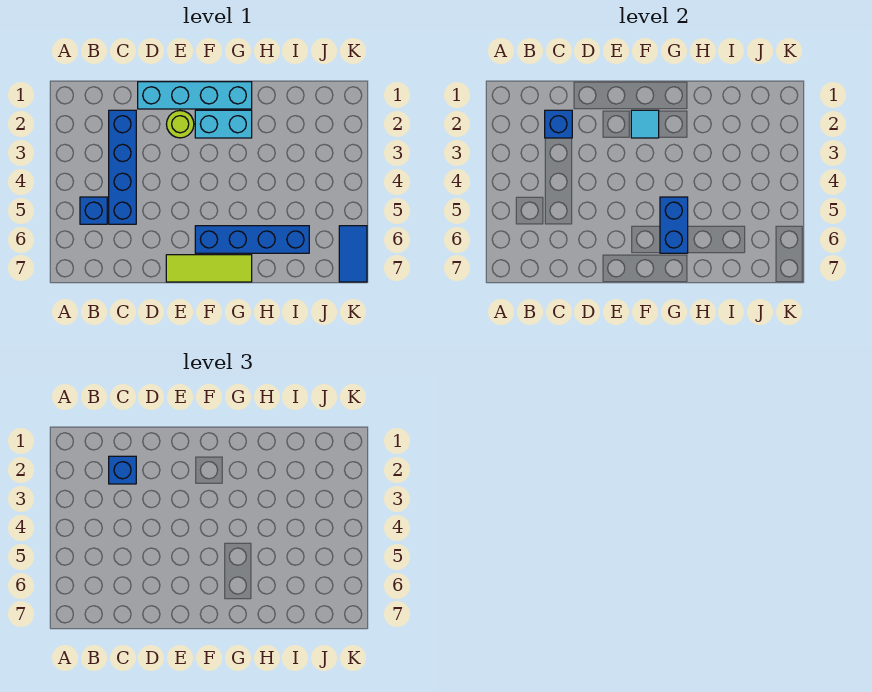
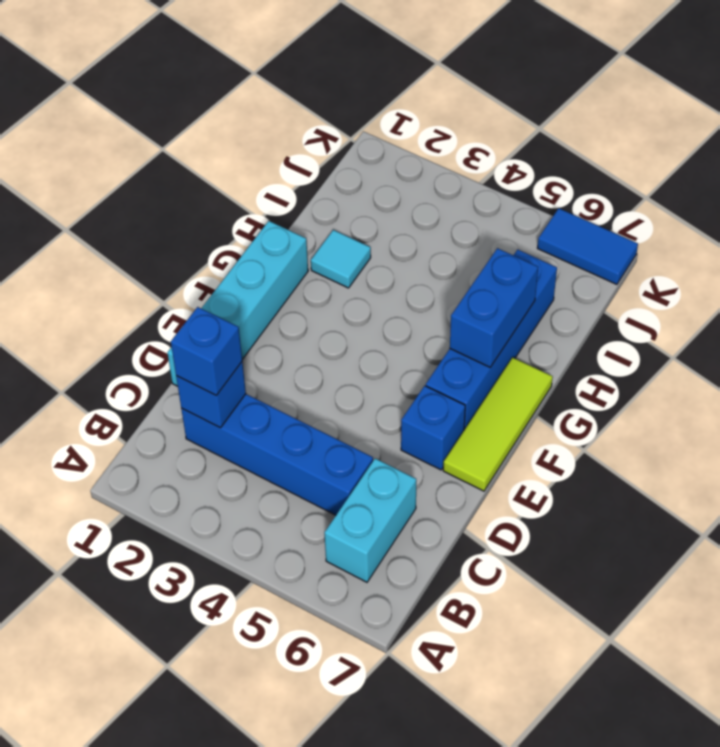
blue 1x1 brick [80,197,107,224] -> blue 1x1 brick moved to [401,386,465,470]
lime 1x1 round brick [166,111,194,138] -> none
cyan 1x2 brick [195,110,252,138] -> cyan 1x2 brick moved to [325,458,416,582]
cyan 1x1 tile [631,110,659,138] -> cyan 1x1 tile moved to [311,230,371,288]
blue 1x2 brick [660,197,688,253] -> blue 1x2 brick turned to [450,248,538,367]

